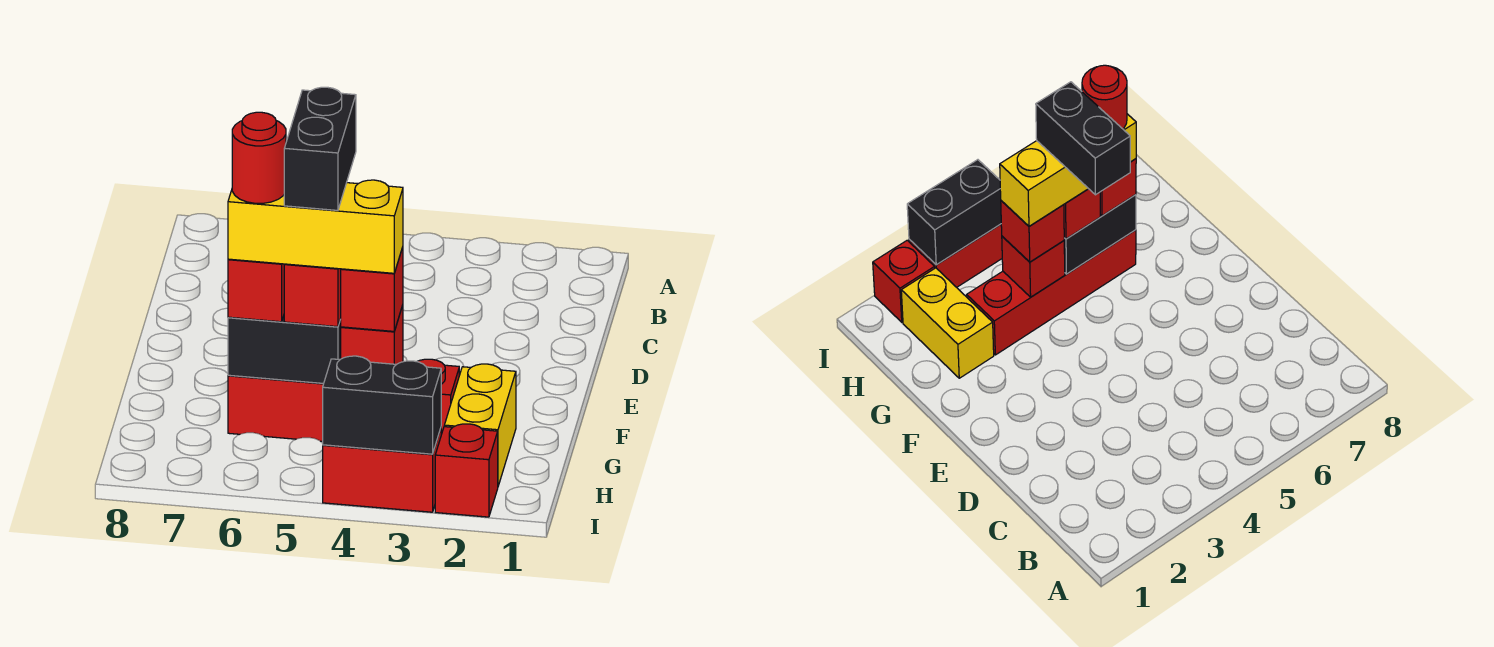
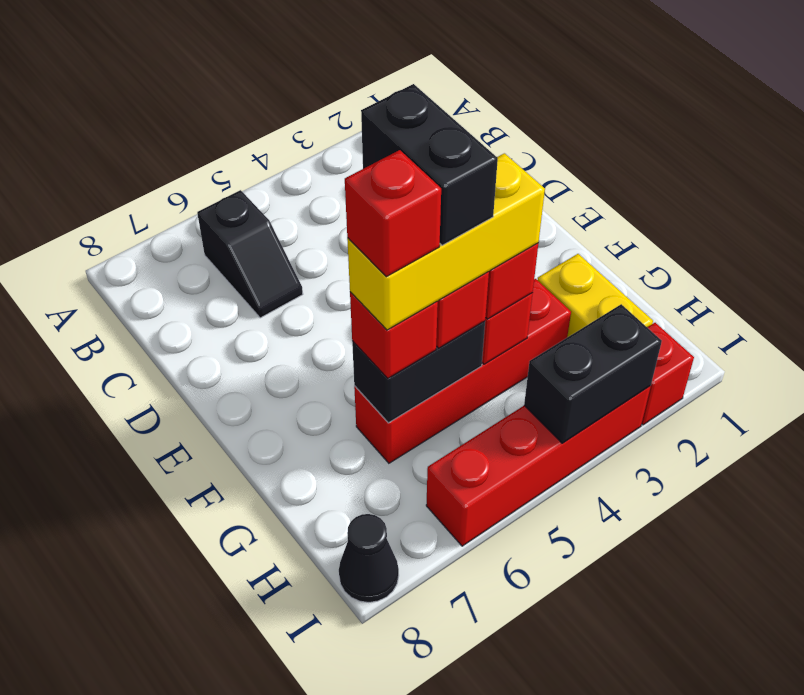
none -> black 1x2 slope [197,190,303,318]
red 1x1 round brick [232,112,286,203] -> red 1x1 brick [345,150,441,277]
red 1x2 brick [323,429,441,512] -> red 1x4 brick [426,386,651,546]
none -> black 1x1 cone [339,514,399,602]

